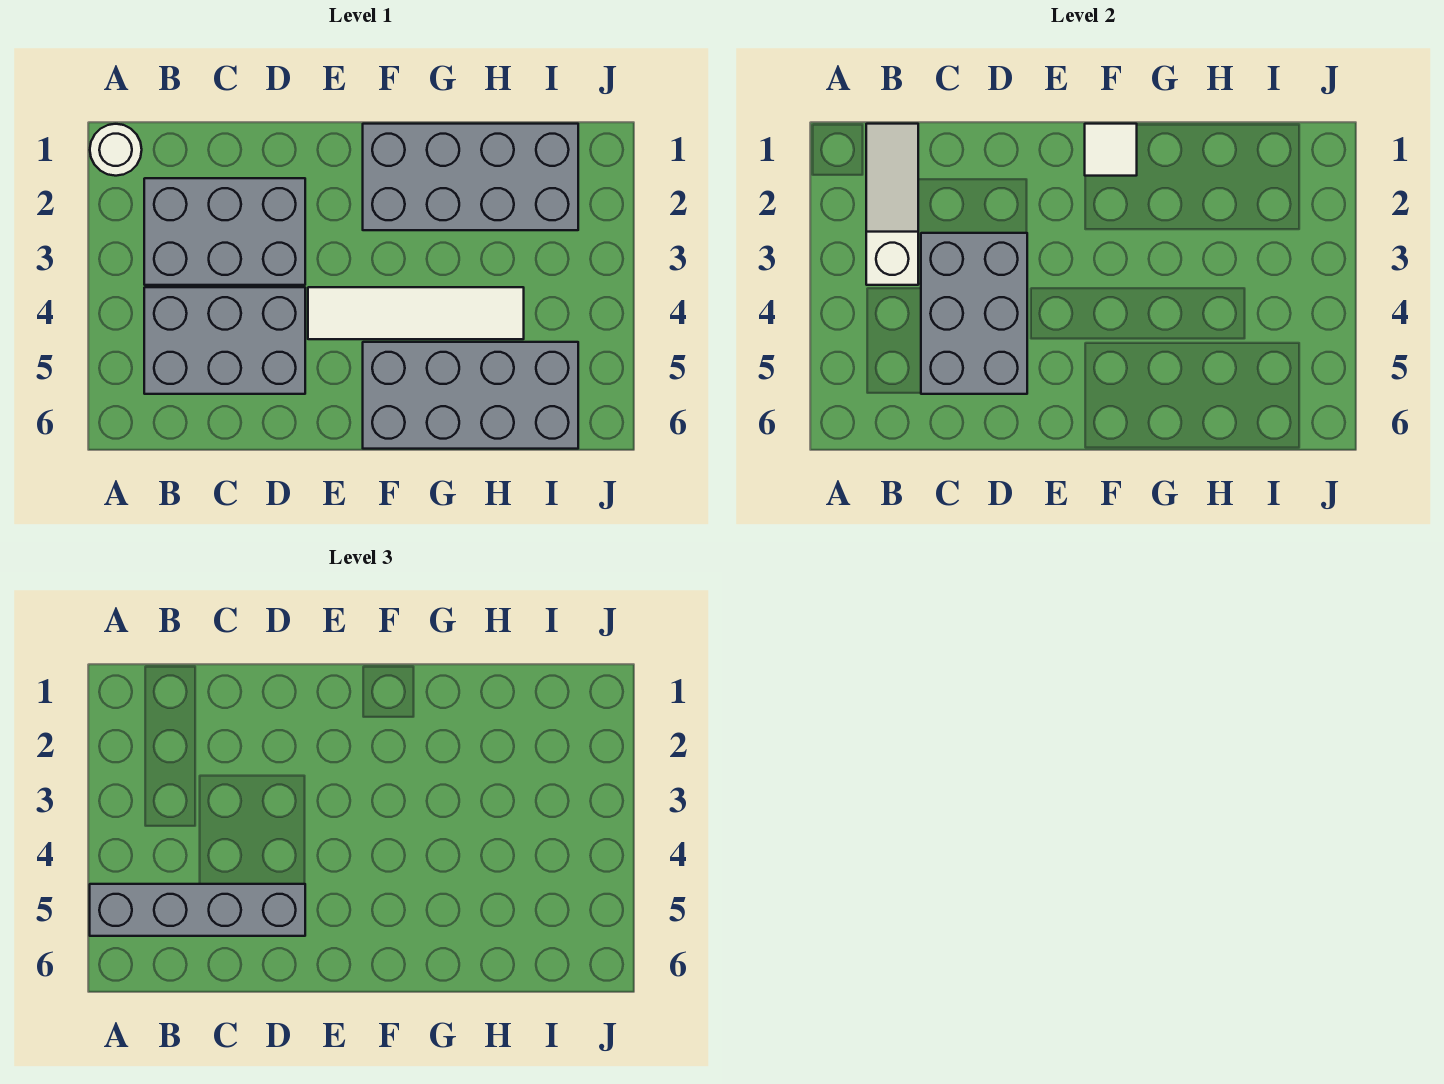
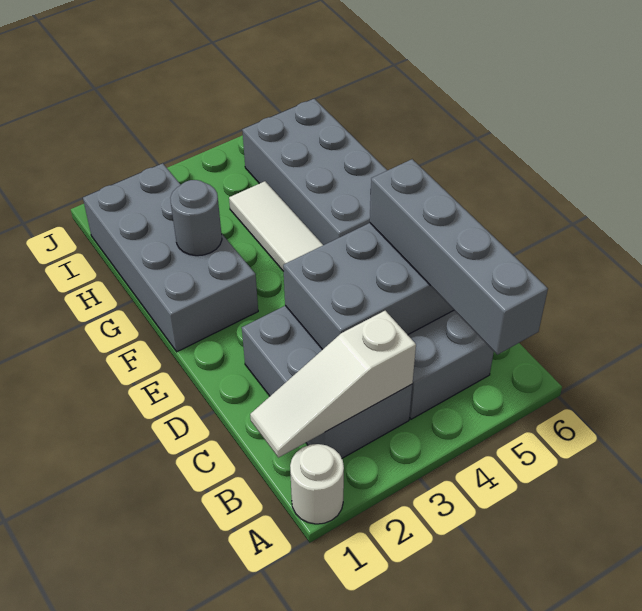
white 1x1 tile [1085,124,1137,176] -> none
none -> grey 1x1 round brick [170,180,222,256]

